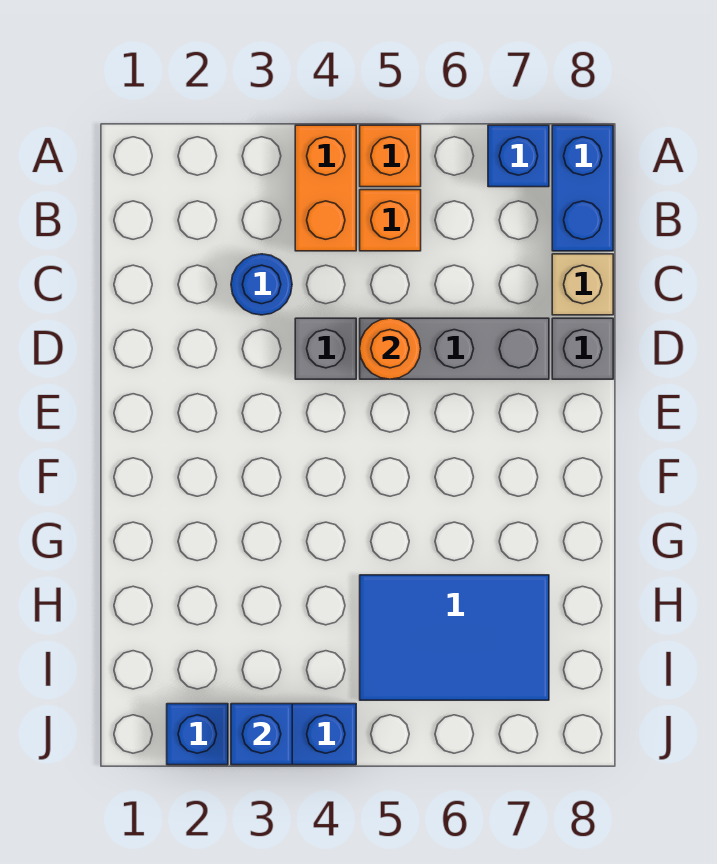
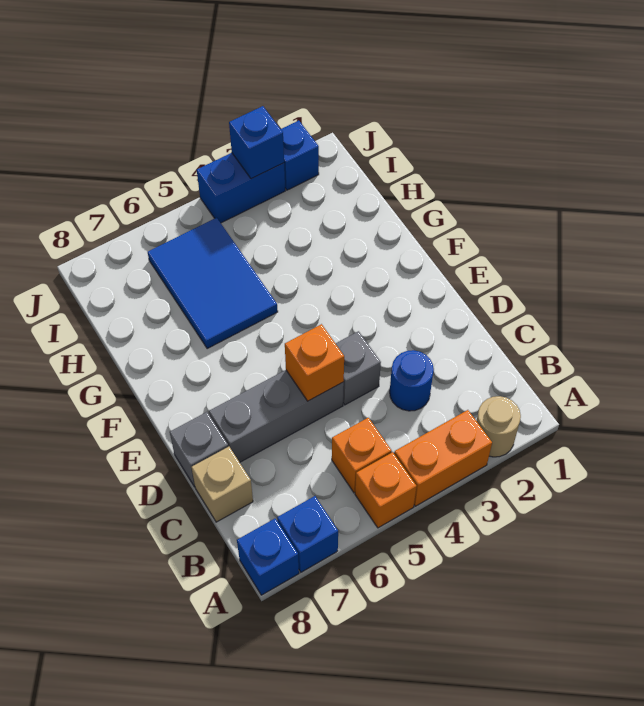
none -> tan 1x1 round brick [477,396,521,457]
orange 1x2 brick [295,125,356,251] -> orange 1x2 brick turned to [394,410,492,506]
blue 1x2 brick [552,125,613,251] -> blue 1x1 brick [237,519,299,595]
orange 1x1 round brick [360,318,421,379] -> orange 1x1 brick [285,324,344,401]
blue 2x3 tile [360,575,549,700] -> blue 2x3 tile turned to [148,218,278,349]

